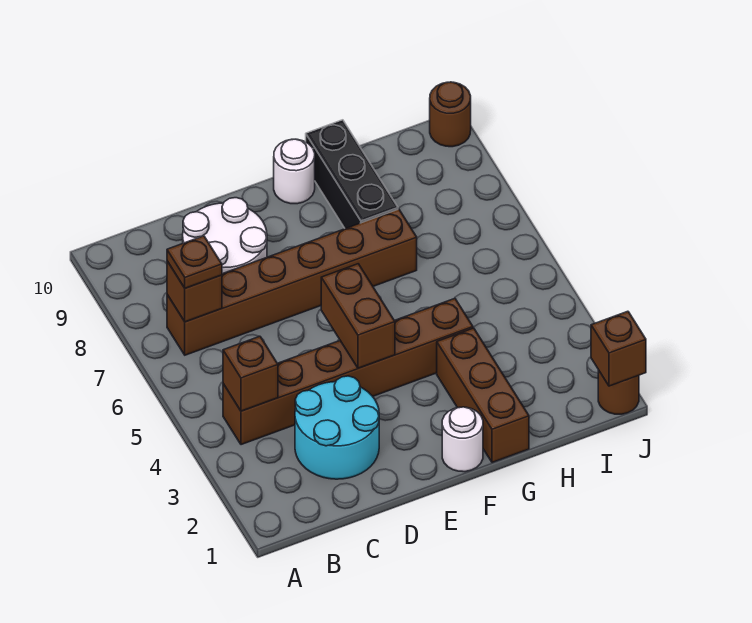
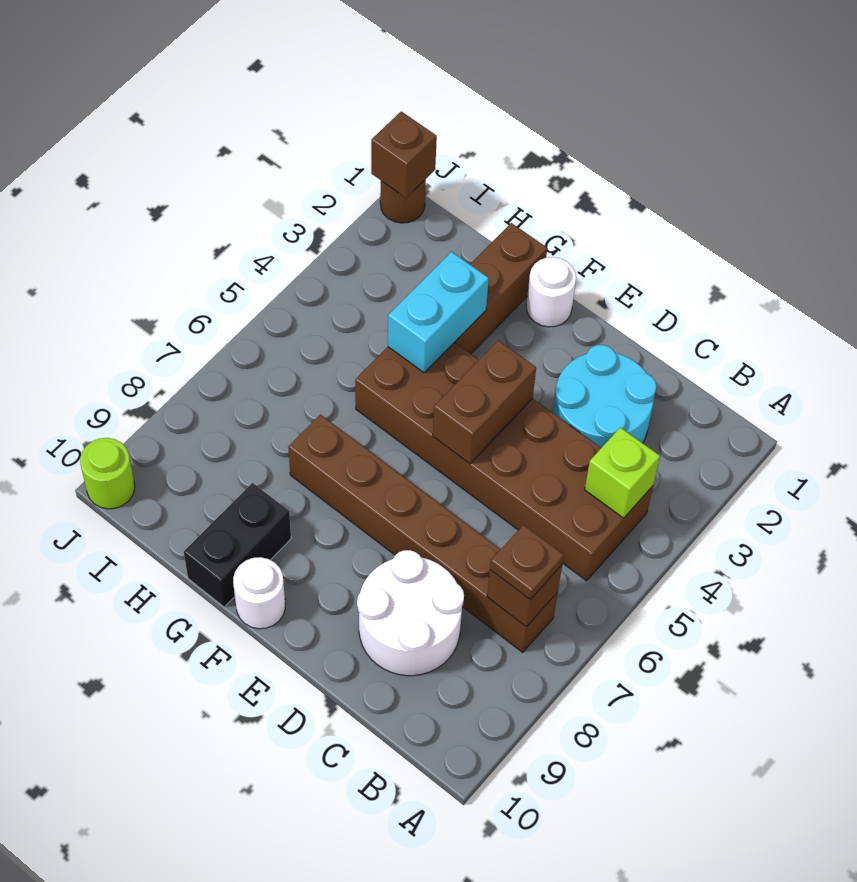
brown 1x6 brick [223,298,473,445] -> brown 2x6 brick [355,342,653,581]
brown 1x1 brick [223,336,278,411] -> lime 1x1 brick [585,428,660,518]
none -> cyan 1x2 brick [388,252,489,373]
black 1x3 brick [306,120,398,229] -> black 1x2 brick [184,483,291,607]
brown 1x1 round brick [430,82,471,147] -> lime 1x1 round brick [80,438,135,509]

